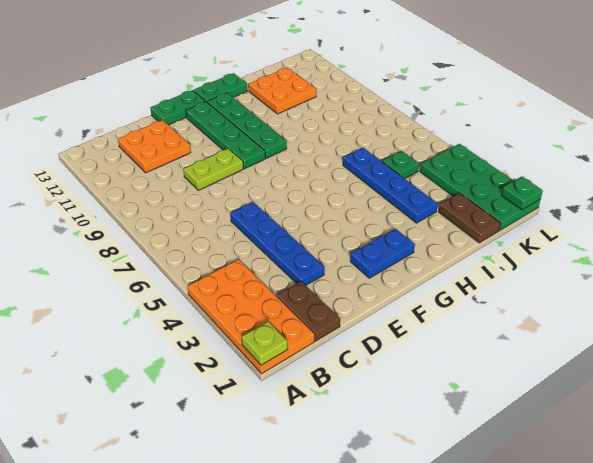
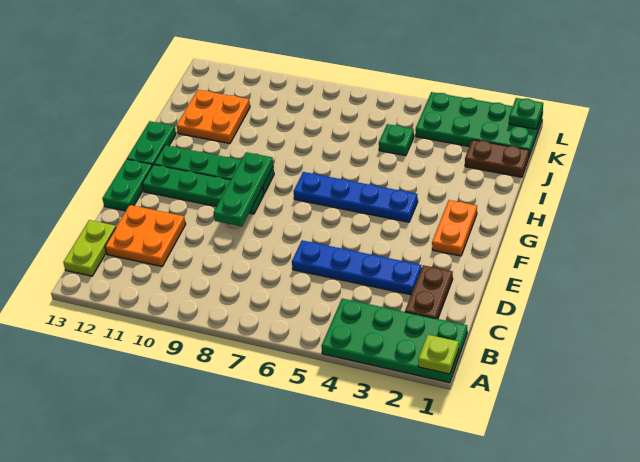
orange 2x4 plate [187,259,314,374] -> green 2x4 plate [321,299,467,383]
brown 1x2 plate [277,281,340,341] -> brown 1x2 plate turned to [405,265,453,319]
lime 1x2 plate [183,149,243,190] -> lime 1x2 plate moved to [63,220,116,276]
none -> green 1x3 plate [214,152,273,227]
blue 1x2 plate [350,229,415,278] -> orange 1x2 plate [432,200,477,256]
blue 1x4 plate [343,148,438,223] -> blue 1x4 plate moved to [294,172,418,222]

